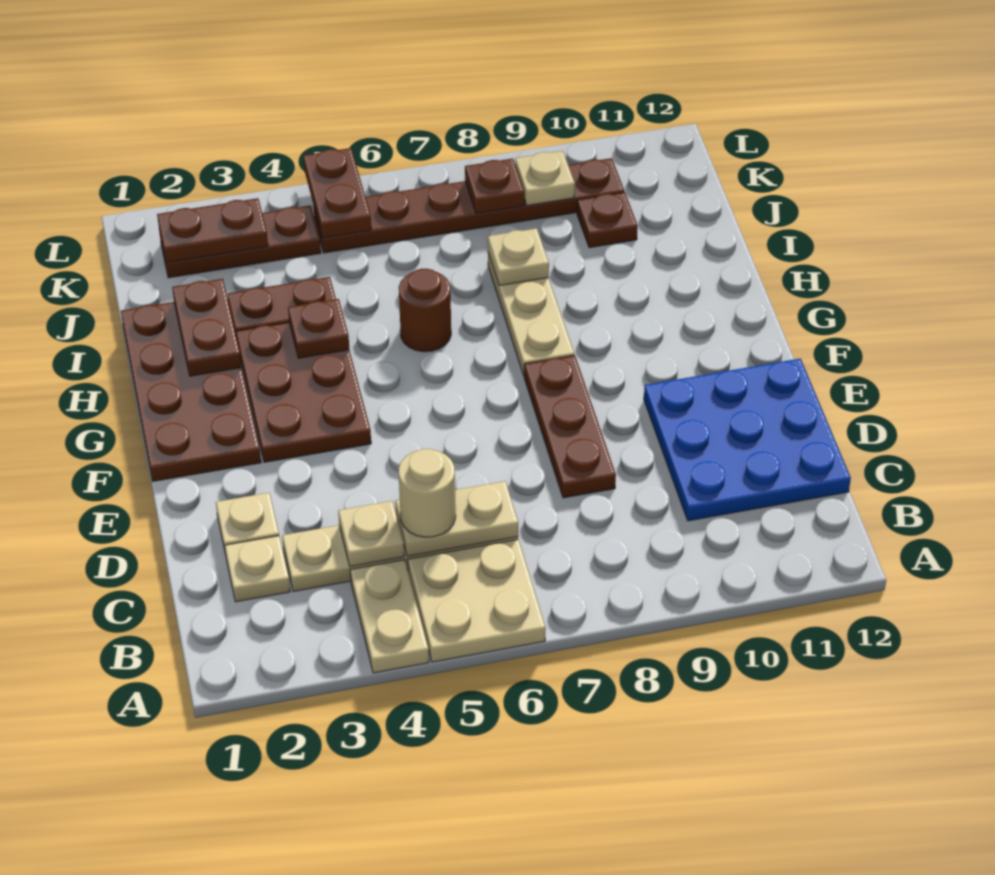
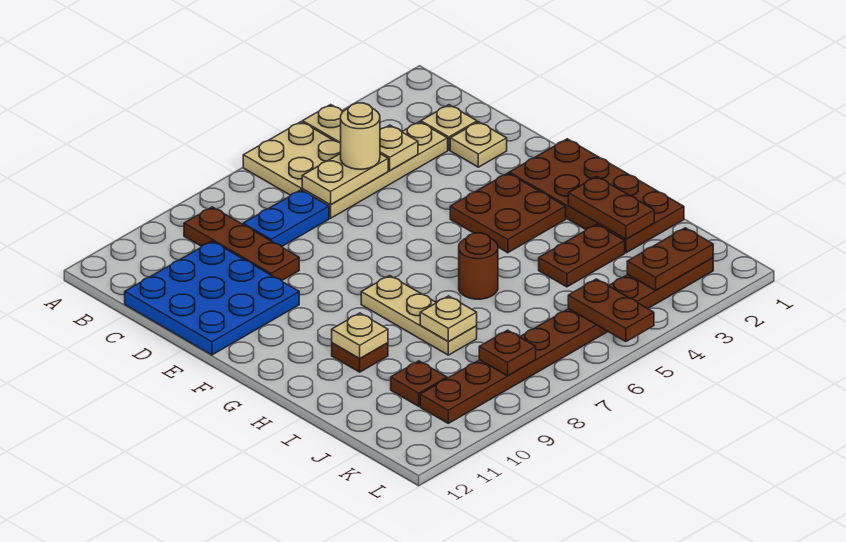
none -> blue 1x2 plate [243,190,329,246]
brown 1x3 plate [524,355,616,498] -> brown 1x3 plate moved to [184,207,299,281]
brown 2x3 plate [236,322,371,462] -> brown 2x2 plate [450,173,566,253]
brown 1x1 plate [288,299,349,358] -> brown 1x1 plate moved to [332,343,388,372]
tan 1x1 plate [515,151,575,205] -> tan 1x1 plate moved to [332,313,388,359]

